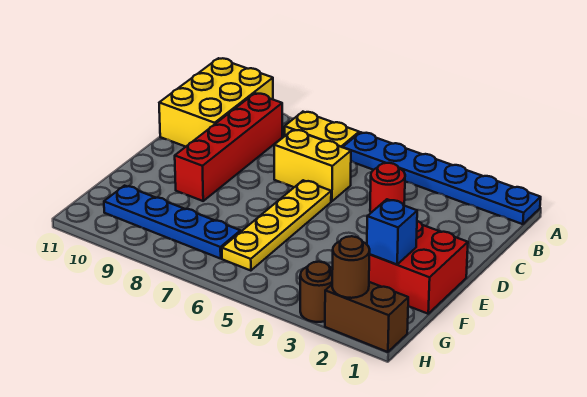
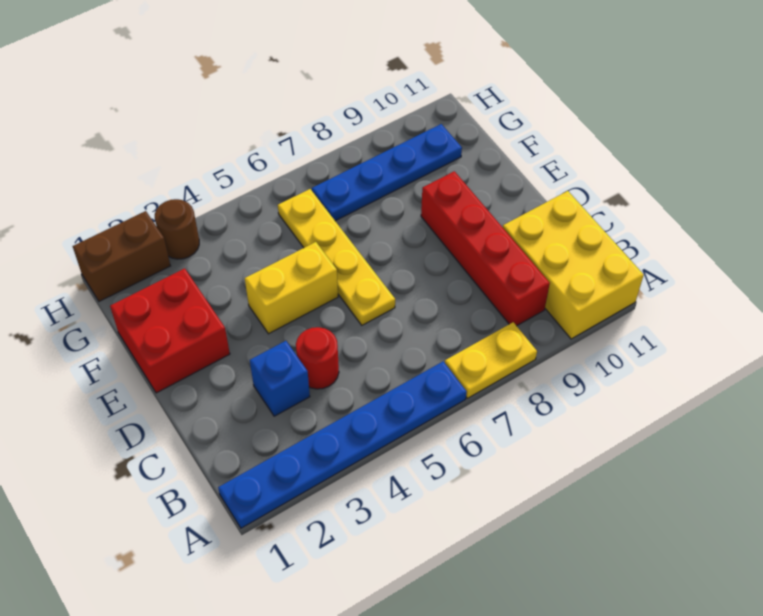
yellow 1x2 brick [274,130,351,201] -> yellow 1x2 brick moved to [245,242,338,334]
blue 1x1 brick [367,199,417,265] -> blue 1x1 brick moved to [250,341,310,416]
brown 1x1 round brick [332,236,370,298] -> none

